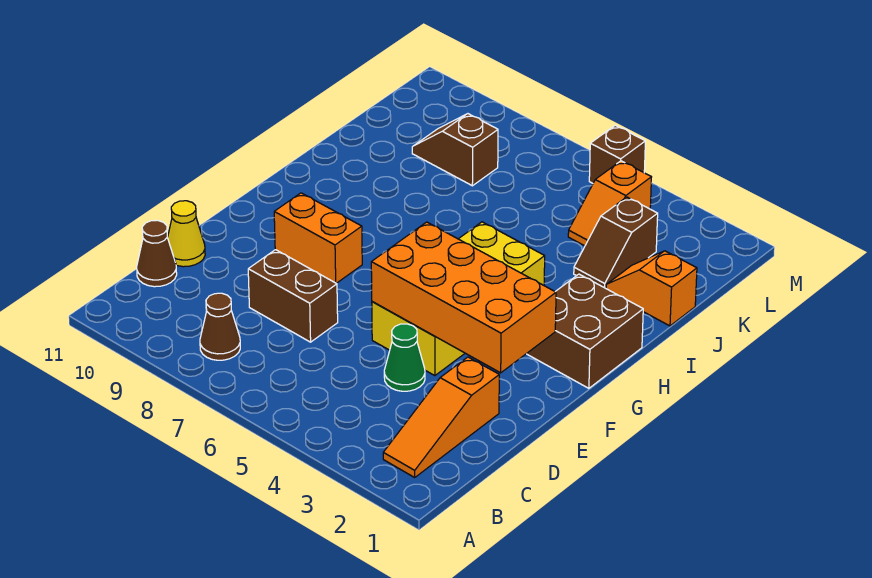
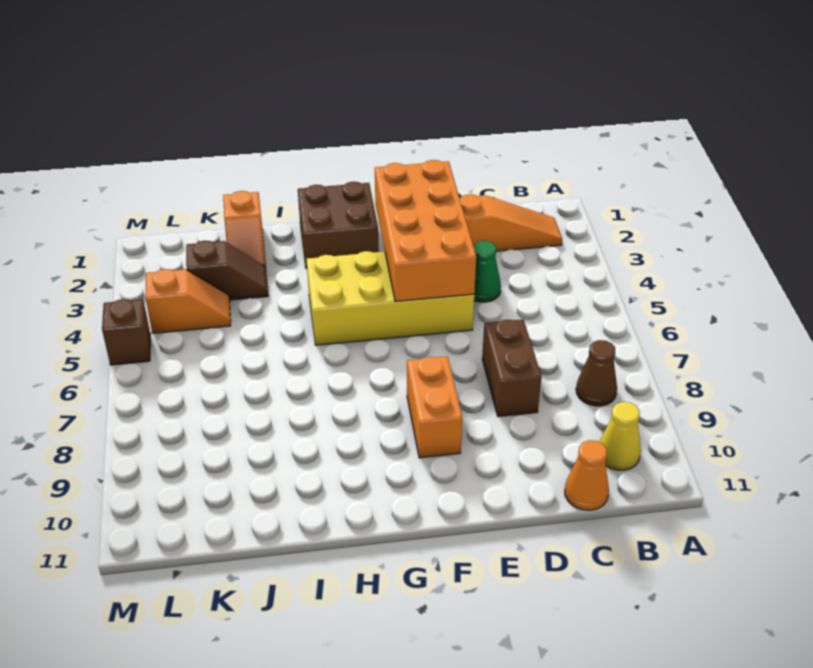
brown 1x1 cone [137,220,177,287] -> orange 1x1 cone [565,440,609,510]
yellow 1x1 cone [167,201,205,267] -> yellow 1x1 cone moved to [600,402,641,470]
brown 1x2 slope [412,114,498,186] -> none

